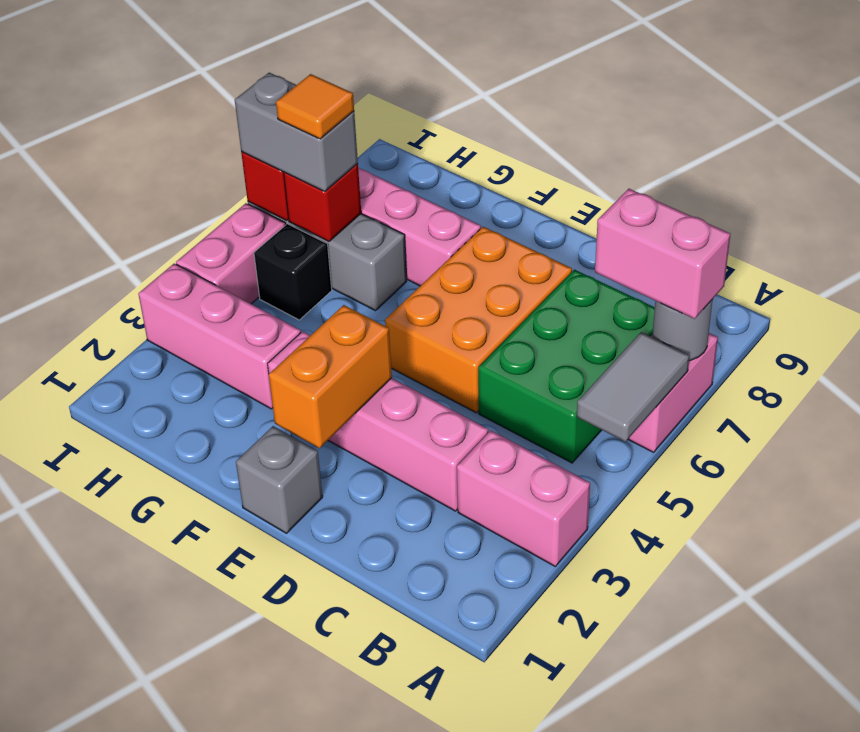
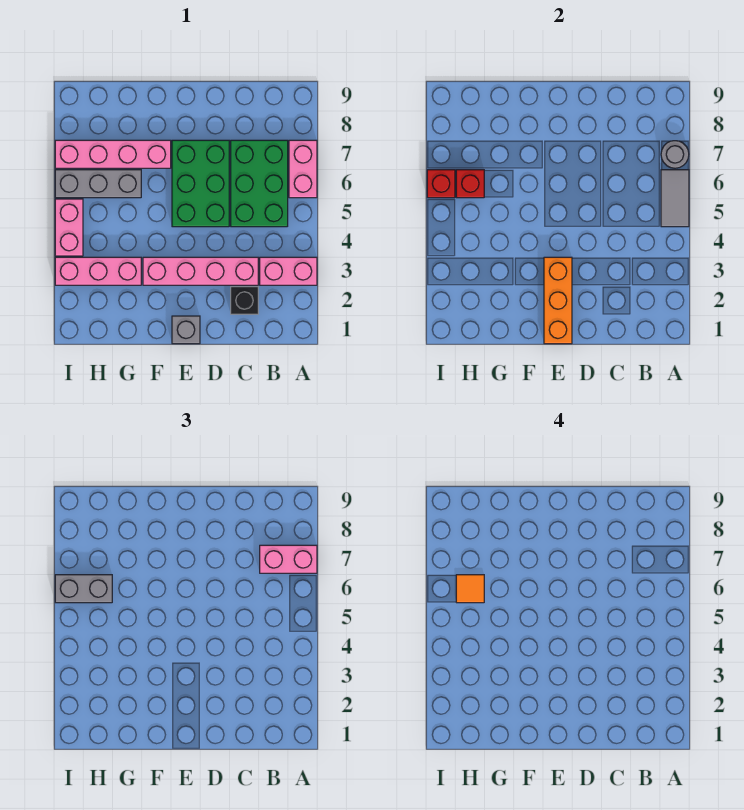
orange 2x3 brick [385,227,572,413] -> green 2x3 brick [172,140,229,227]
orange 1x2 brick [269,305,392,448] -> orange 1x3 brick [544,257,572,344]
black 1x1 brick [254,224,332,320] -> black 1x1 brick moved to [231,287,258,314]

